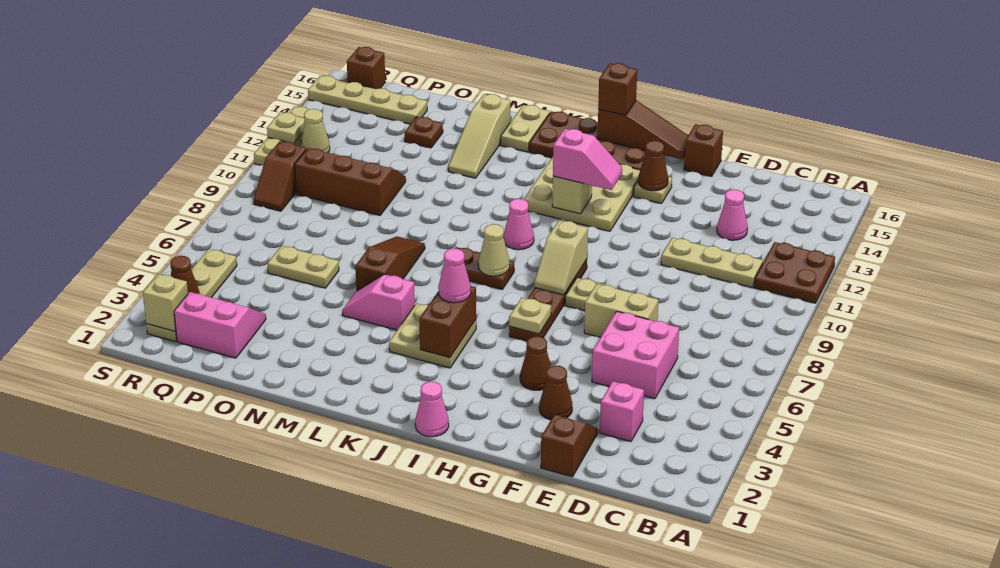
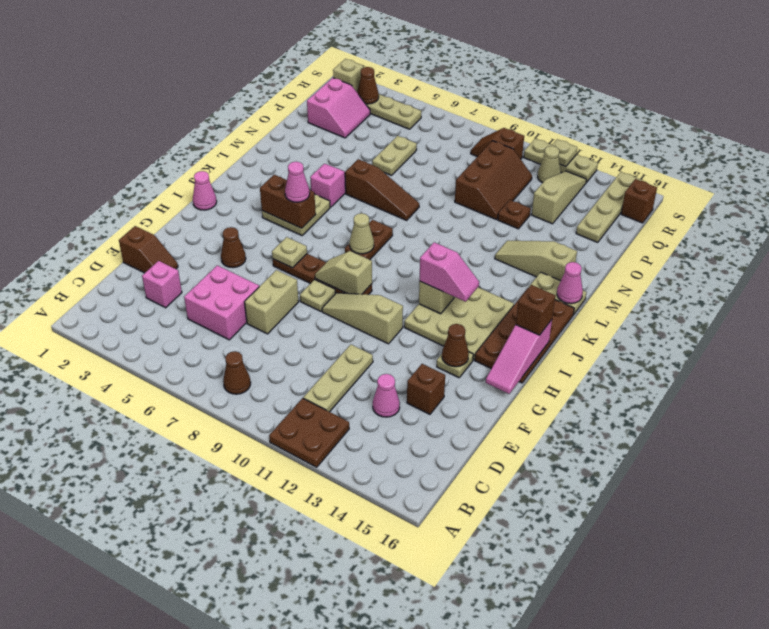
brown 1x1 cone [539,365,572,420] -> brown 1x1 cone moved to [223,351,251,394]
brown 1x1 brick [684,124,723,176] -> brown 1x1 brick moved to [407,364,445,414]
none -> tan 1x3 slope [322,293,403,344]
brown 1x3 slope [597,100,688,160] -> pink 1x3 slope [486,320,552,394]
pink 1x2 slope [553,129,622,190] -> pink 1x2 slope turned to [419,242,479,302]
pink 1x1 cone [503,199,534,250] -> pink 1x1 cone moved to [557,262,583,304]
brown 1x1 plate [404,117,443,148] -> brown 1x1 plate moved to [498,200,531,229]
none -> tan 1x3 slope [532,171,587,224]

